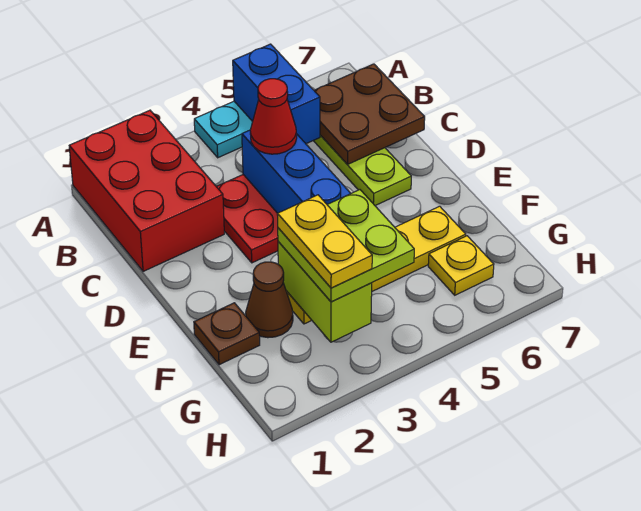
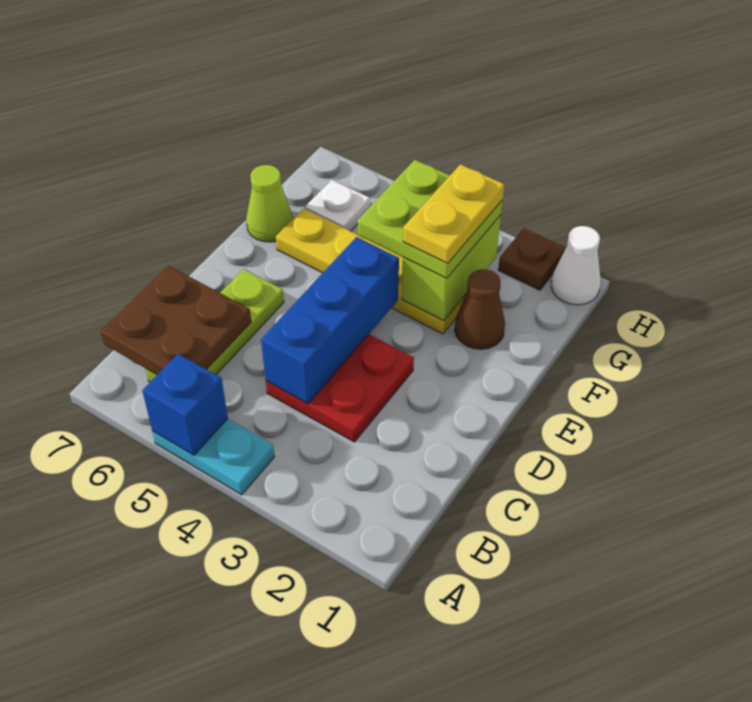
red 2x3 brick [69,110,224,271] -> none
blue 1x2 brick [233,44,320,144] -> blue 1x1 brick [142,354,228,455]
red 1x1 cone [250,79,297,154] -> none
brown 1x1 plate [194,303,260,365] -> brown 1x1 plate moved to [498,228,565,290]
none -> lime 1x1 cone [246,165,293,242]
yellow 1x1 plate [428,236,494,295] -> white 1x1 plate [305,180,370,231]
none -> white 1x1 cone [551,226,601,305]

